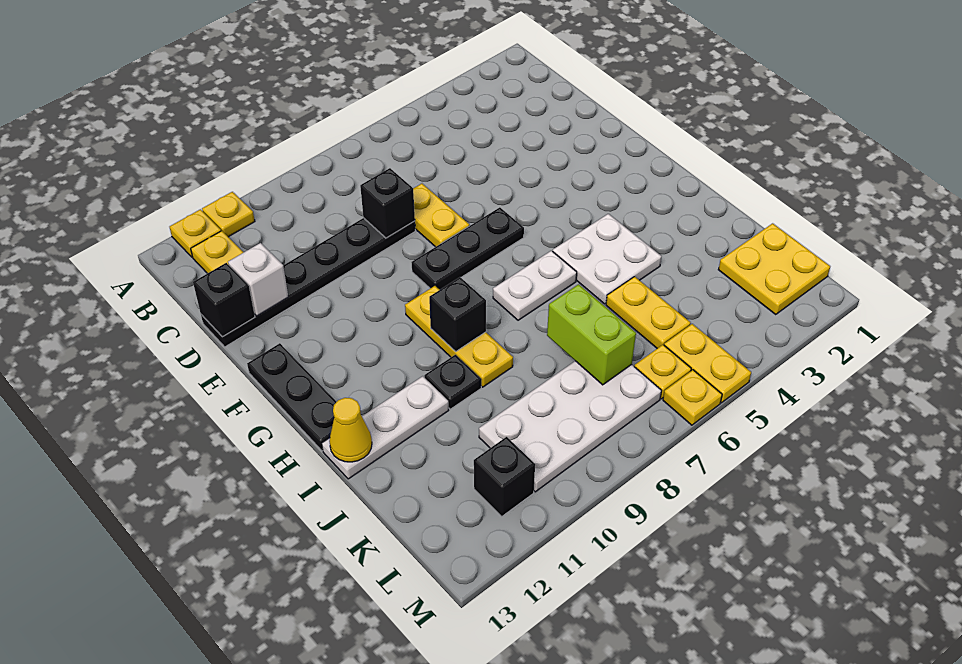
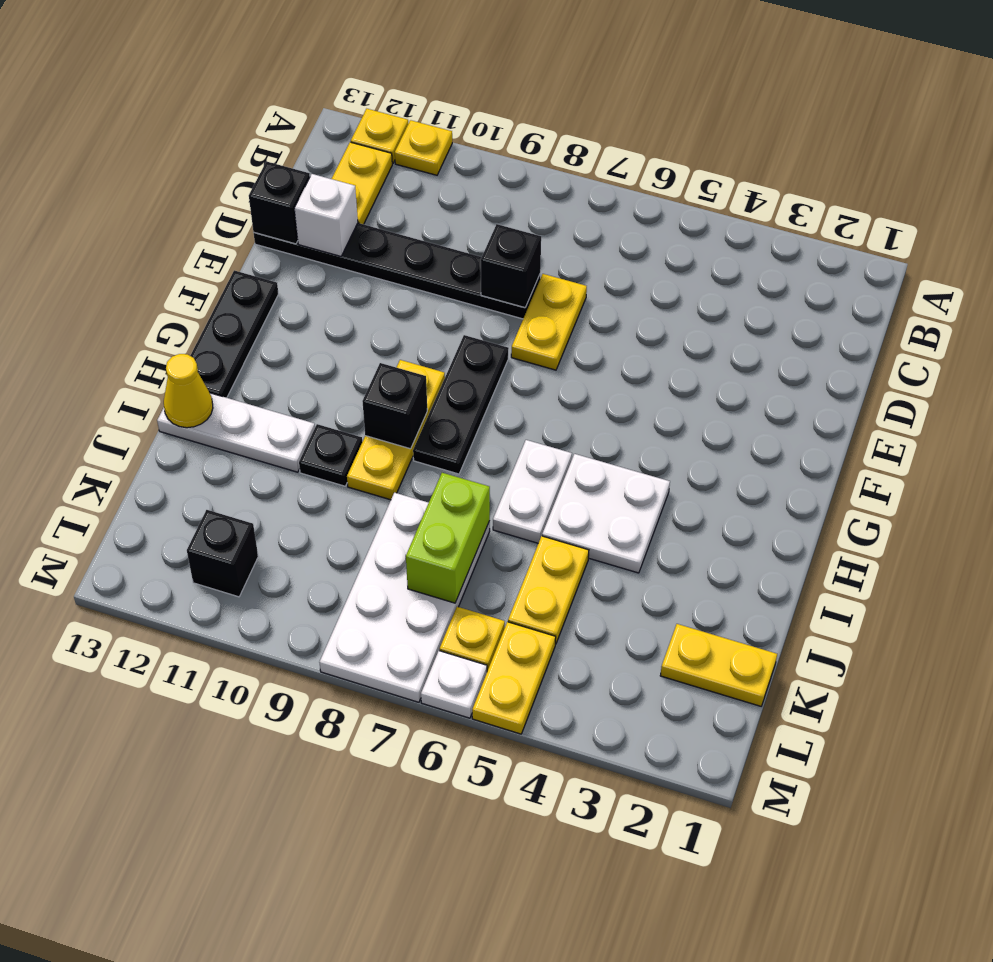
black 1x3 plate [411,207,524,290] -> black 1x3 plate turned to [413,335,509,474]
white 1x2 plate [493,251,577,320] -> white 1x2 plate turned to [493,440,572,543]
yellow 2x2 plate [718,223,830,315] -> yellow 1x2 plate [660,624,777,706]
white 2x4 plate [479,361,661,492] -> white 2x4 plate turned to [319,493,490,702]
yellow 1x1 plate [663,370,722,425] -> white 1x1 plate [421,651,487,718]

